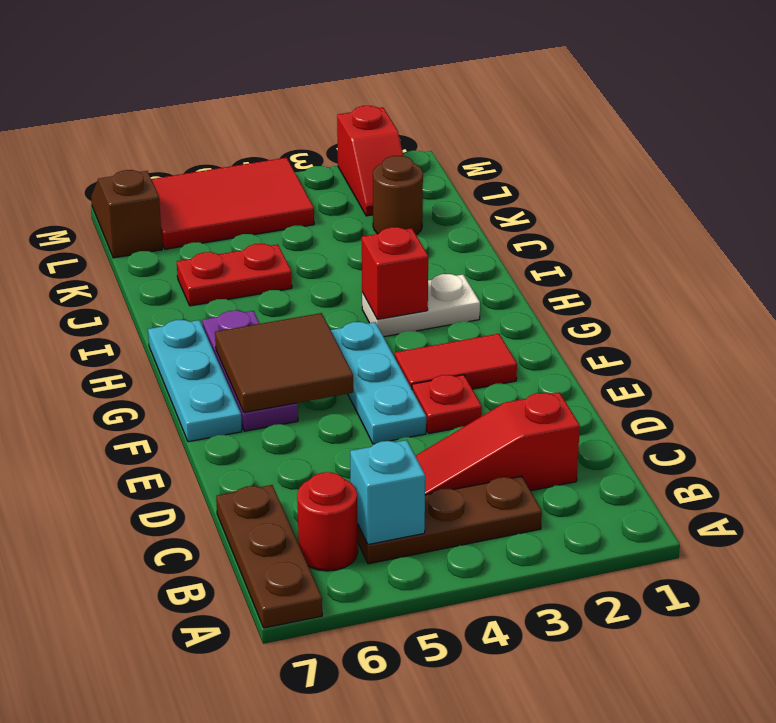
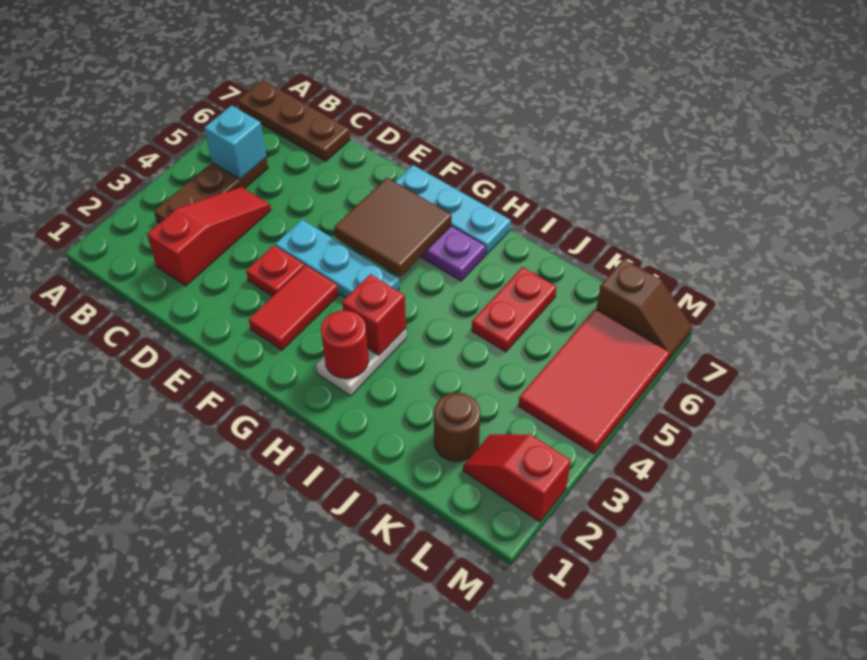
red 1x1 round brick [297,472,358,571] -> red 1x1 round brick moved to [321,310,369,379]

